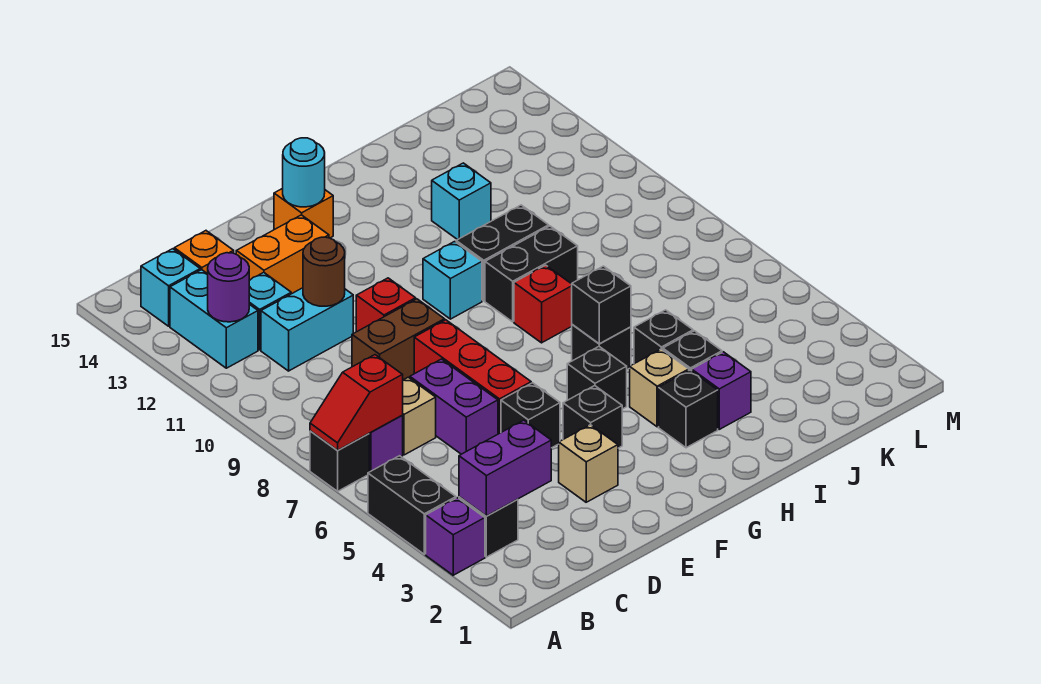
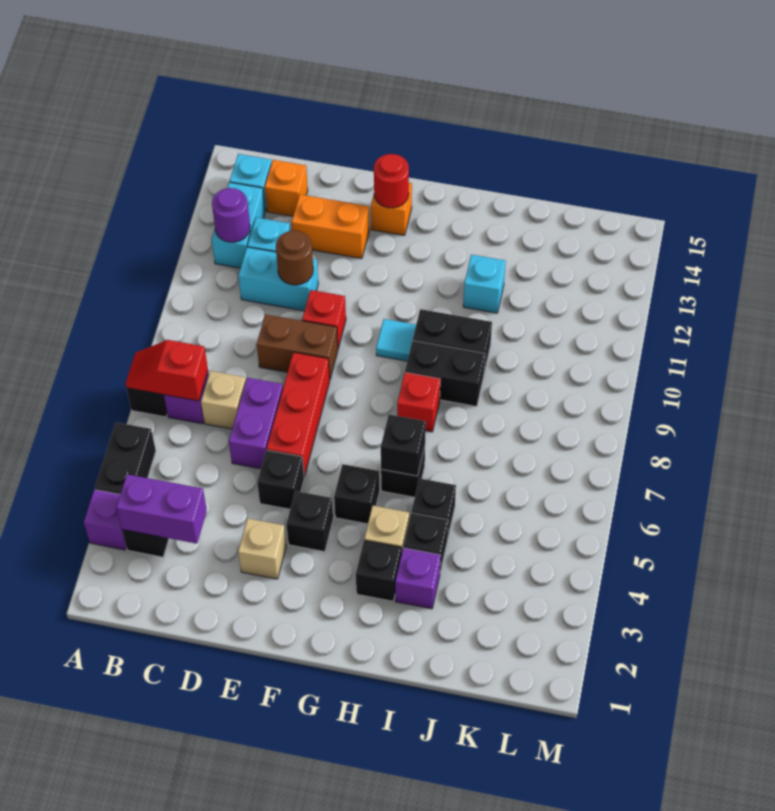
cyan 1x1 round brick [283,138,325,207] -> red 1x1 round brick [374,154,409,208]
cyan 1x1 brick [423,242,482,319] -> cyan 1x1 tile [376,319,416,361]

